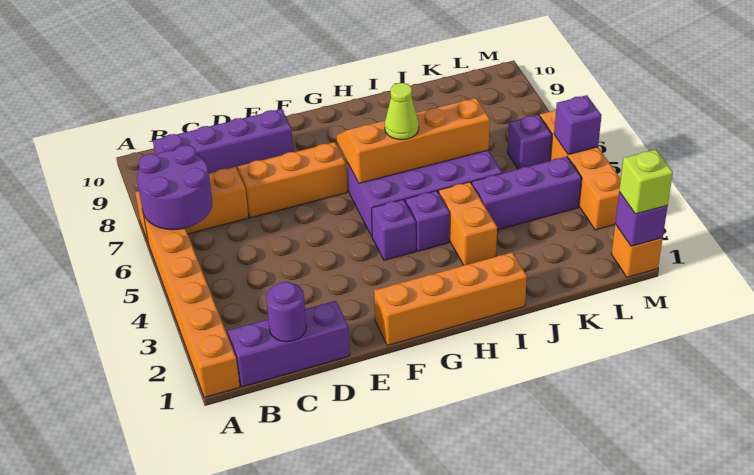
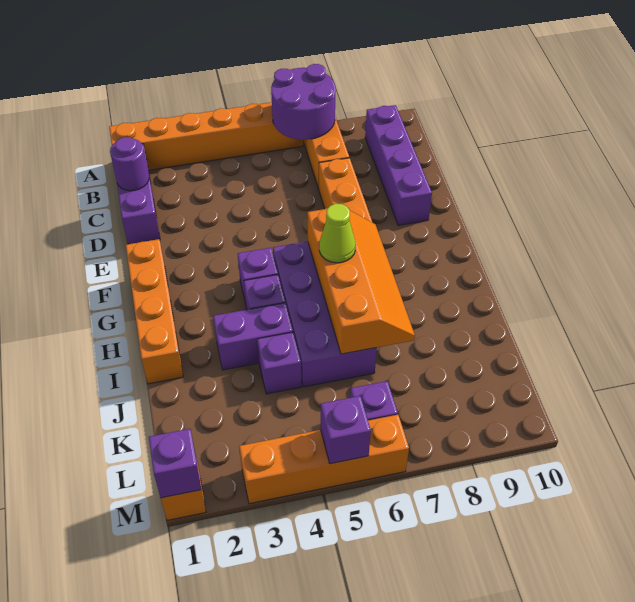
orange 1x2 brick [439,182,497,265] -> purple 1x2 brick [213,303,293,370]
purple 1x3 brick [472,157,581,230] -> purple 1x1 brick [257,332,301,394]
lime 1x1 brick [619,149,673,214] -> none

